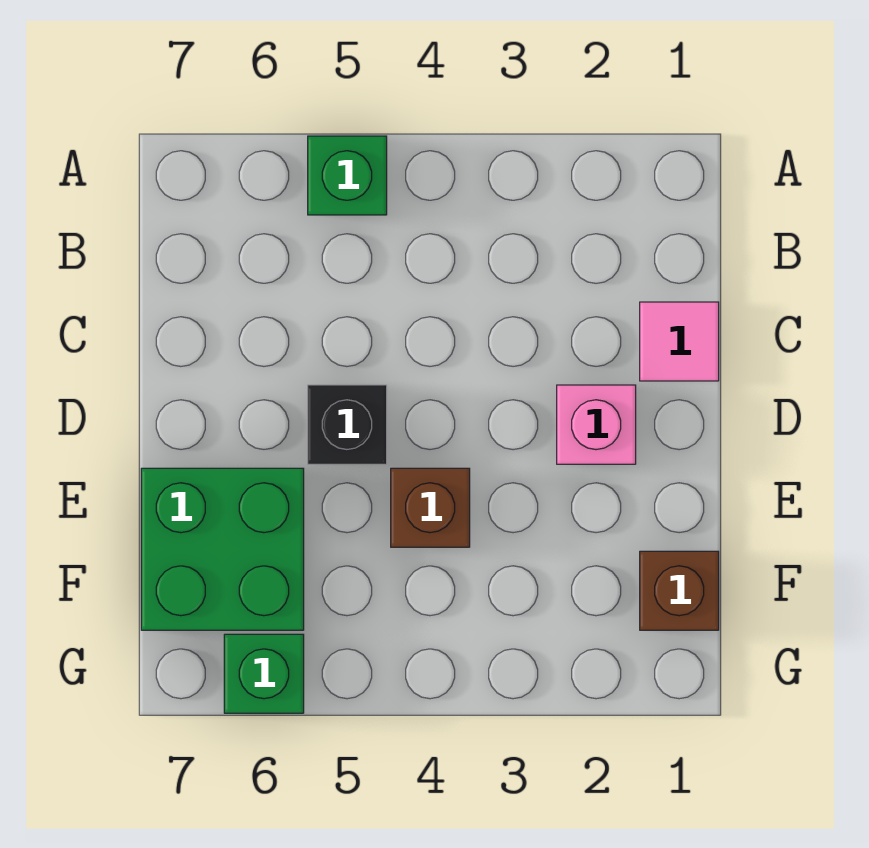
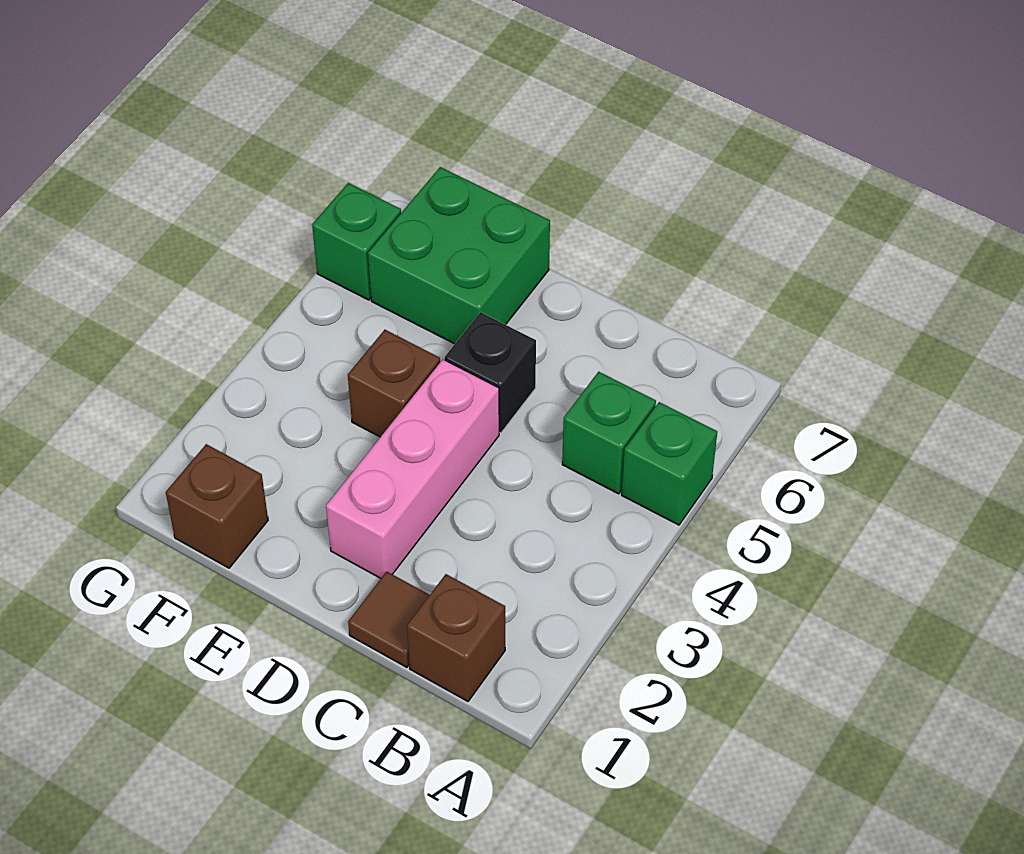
none -> brown 1x1 brick [407,574,505,701]
none -> green 1x1 brick [562,372,656,494]
pink 1x1 tile [640,302,719,381] -> brown 1x1 tile [348,572,429,667]
pink 1x1 brick [557,385,636,464] -> pink 1x3 brick [326,359,499,578]

